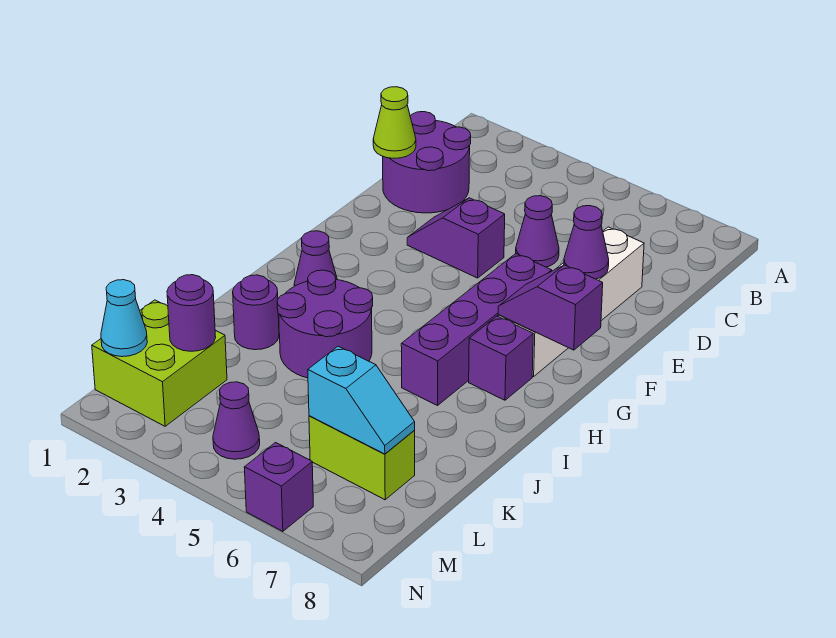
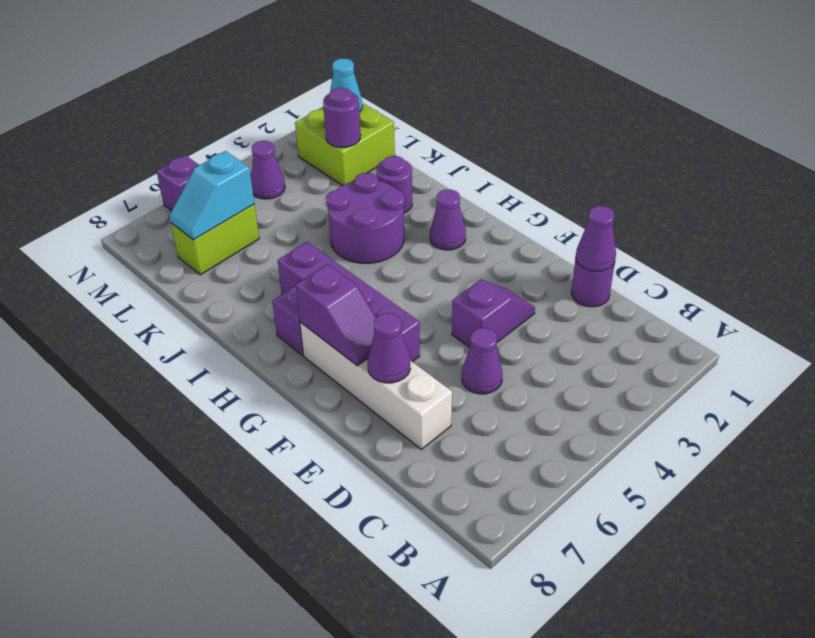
purple 2x2 round brick [383,112,471,213] -> purple 1x1 round brick [571,258,615,307]
lime 1x1 cone [373,87,416,158] -> purple 1x1 cone [576,206,616,271]
purple 1x2 slope [498,265,603,350] -> purple 1x2 slope turned to [296,264,376,366]

